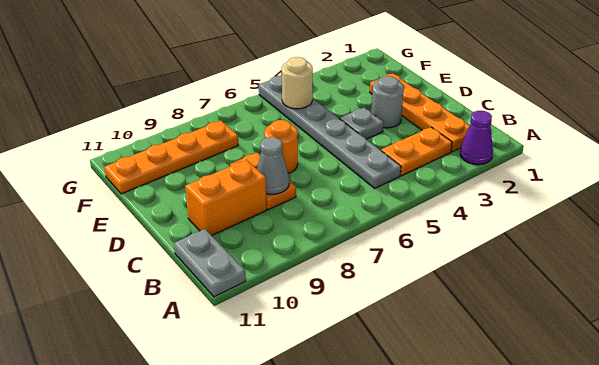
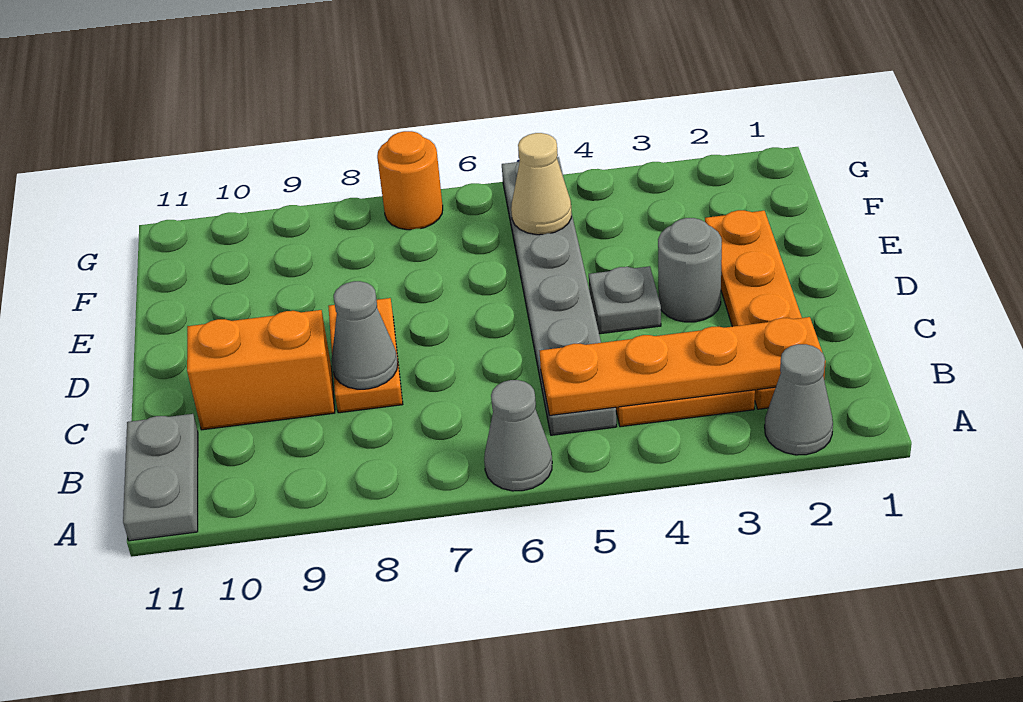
purple 1x1 cone [460,111,493,165] -> grey 1x1 cone [765,344,833,455]
none -> grey 1x1 cone [484,380,552,491]
orange 1x1 round brick [264,120,298,173] -> orange 1x1 round brick moved to [377,131,443,230]
tan 1x1 round brick [282,57,313,109] -> tan 1x1 cone [511,133,571,235]
orange 1x4 plate [104,121,238,194] -> orange 1x4 plate moved to [540,317,826,416]

